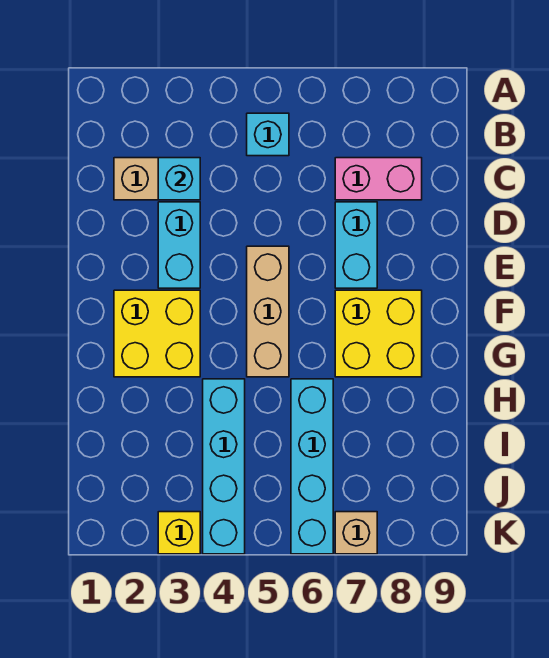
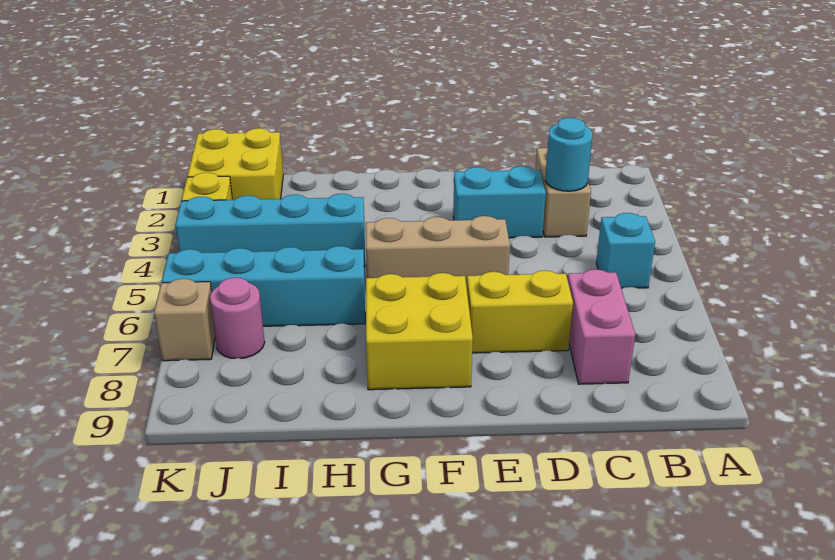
cyan 1x1 brick [158,158,200,200] -> cyan 1x1 round brick [545,118,593,191]
cyan 1x2 brick [335,202,377,288] -> yellow 1x2 brick [467,271,573,353]
yellow 2x2 brick [114,290,200,377] -> yellow 2x2 brick moved to [187,128,283,200]
none -> pink 1x1 round brick [210,278,265,359]

